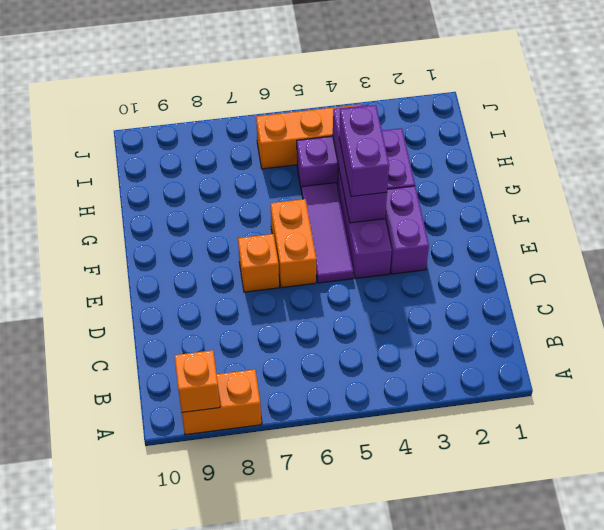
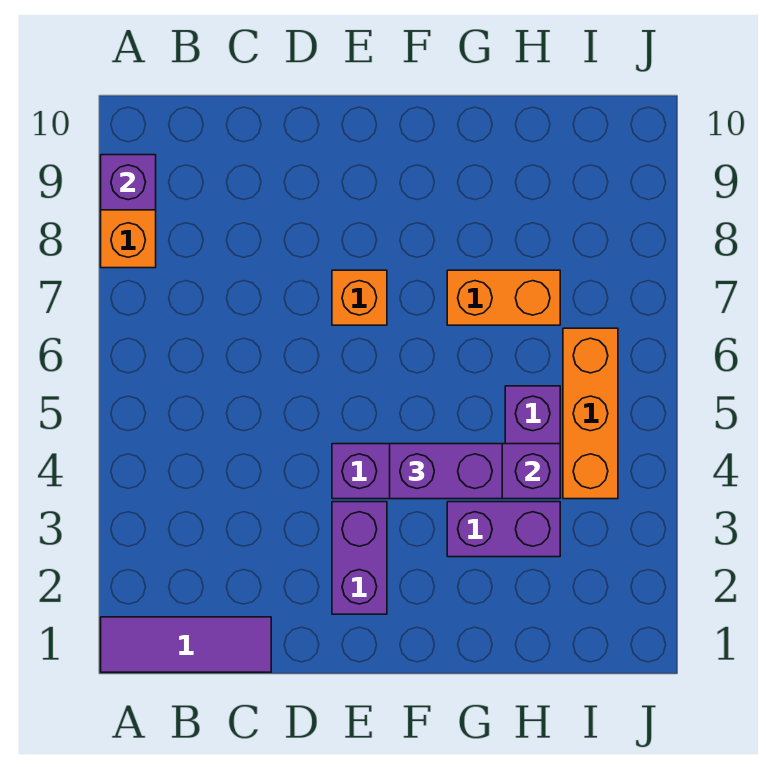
orange 1x1 brick [174,350,220,412] -> purple 1x1 brick [101,155,156,210]
purple 1x2 brick [385,186,429,274] -> purple 1x2 brick turned to [332,502,387,614]
purple 1x3 tile [302,183,353,283] -> purple 1x3 tile moved to [101,617,271,672]
orange 1x2 brick [270,199,316,288] -> orange 1x2 brick moved to [447,270,560,325]

